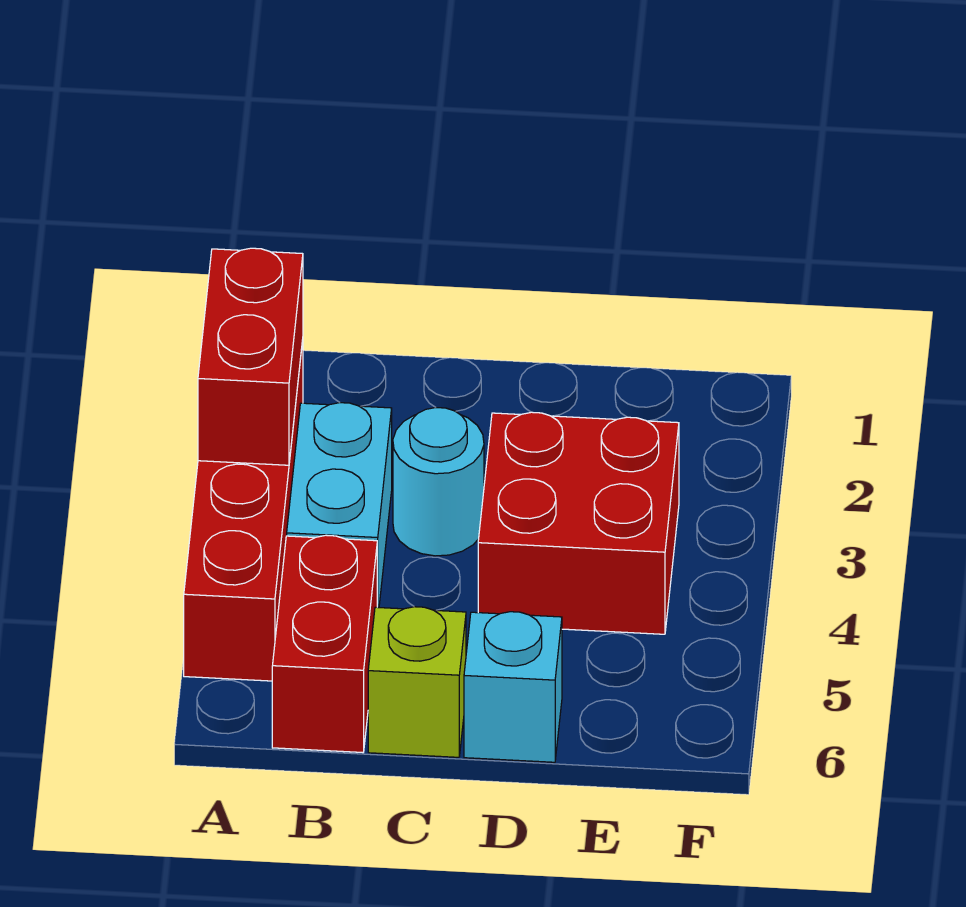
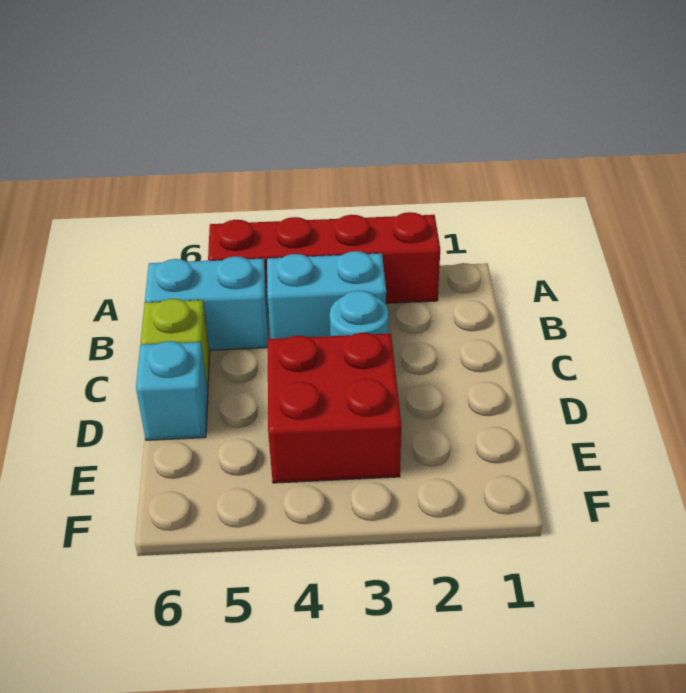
red 1x2 brick [198,248,303,465] -> none
red 1x2 brick [272,535,377,752] -> cyan 1x2 brick [145,256,268,350]

